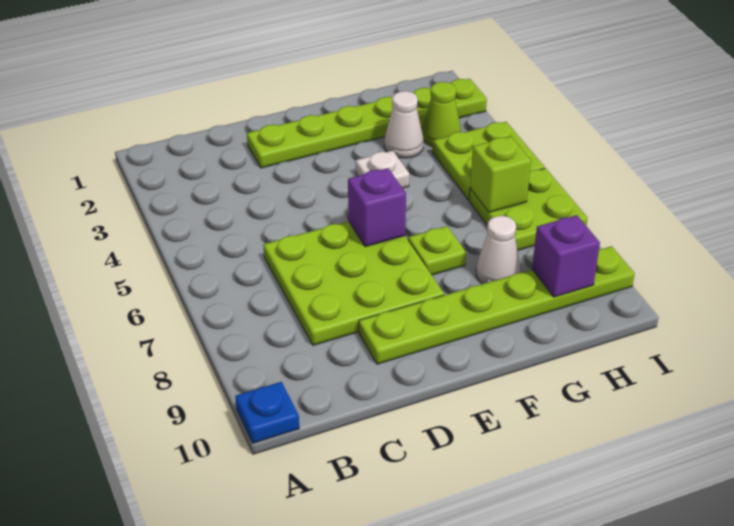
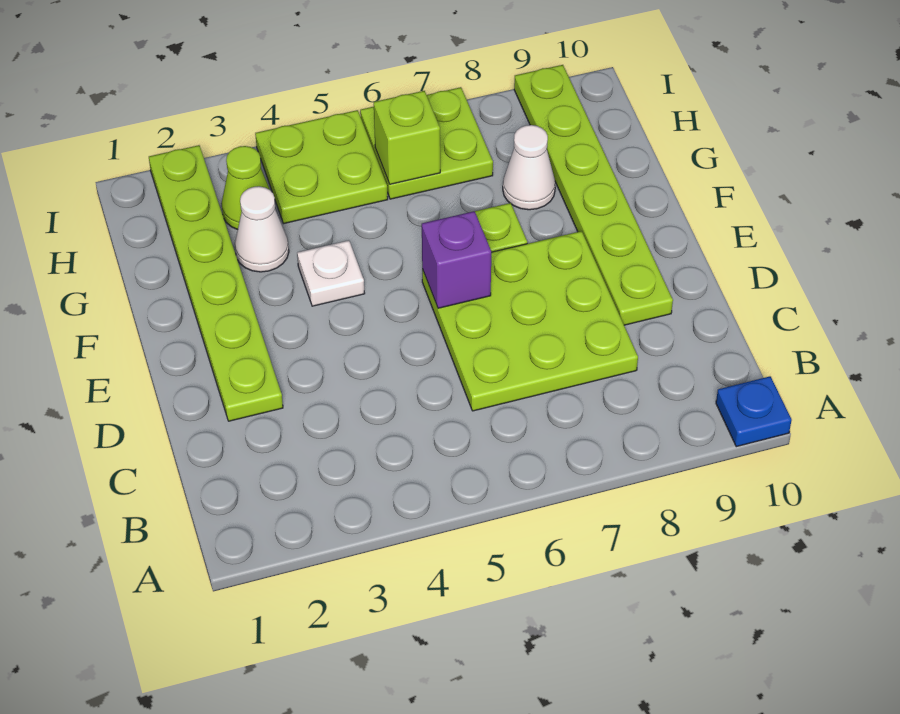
purple 1x1 brick [532,215,600,297] -> none

